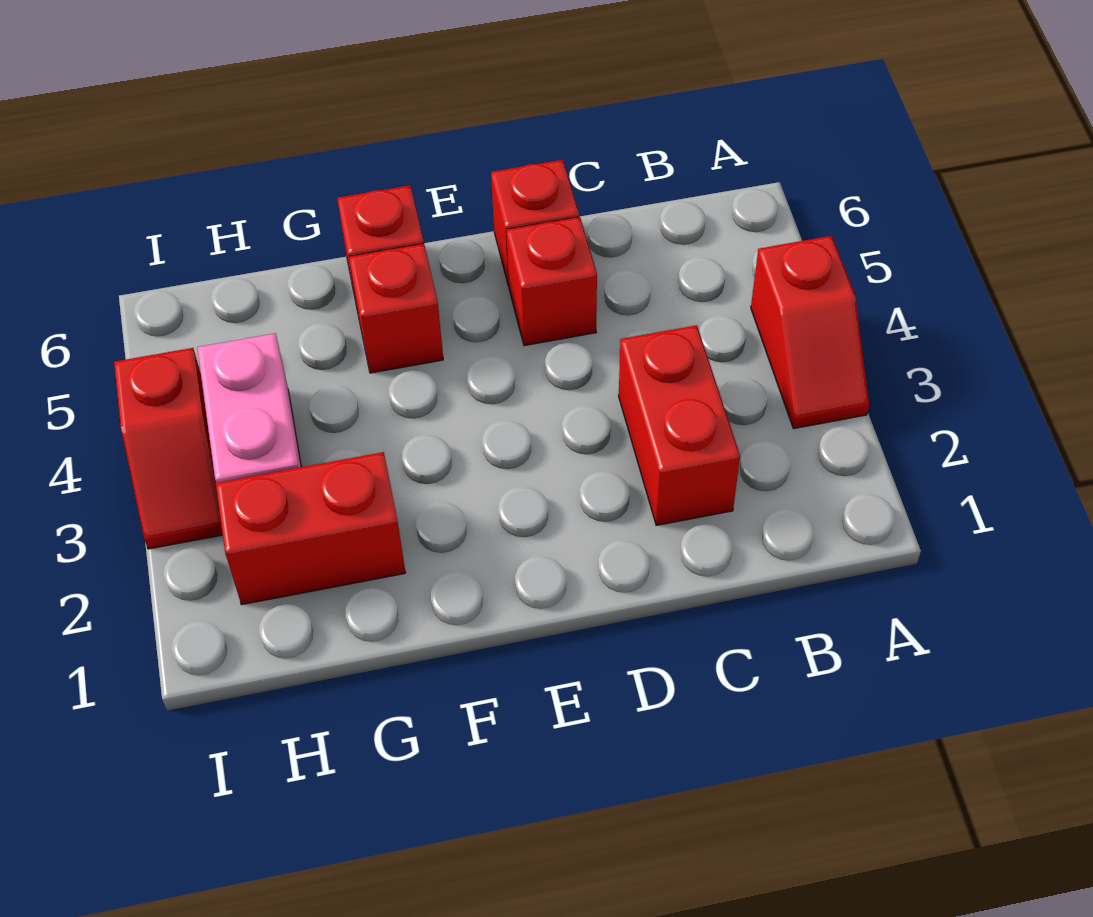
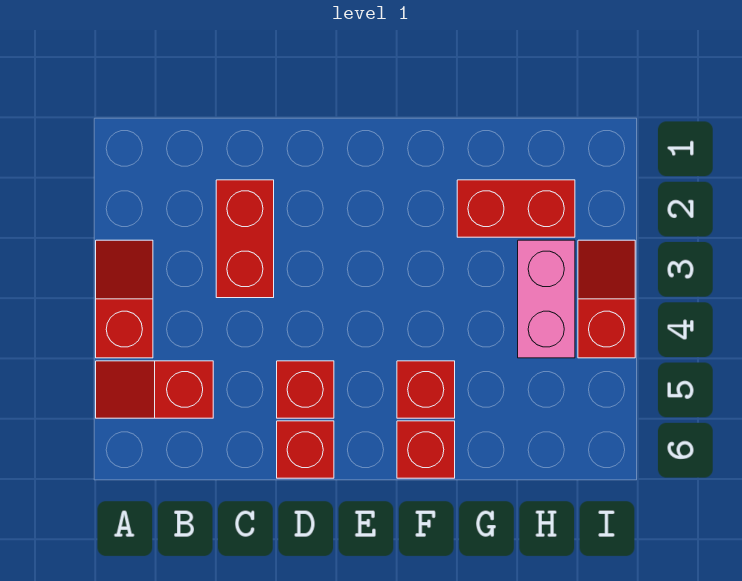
none -> red 1x2 slope [96,361,213,418]

